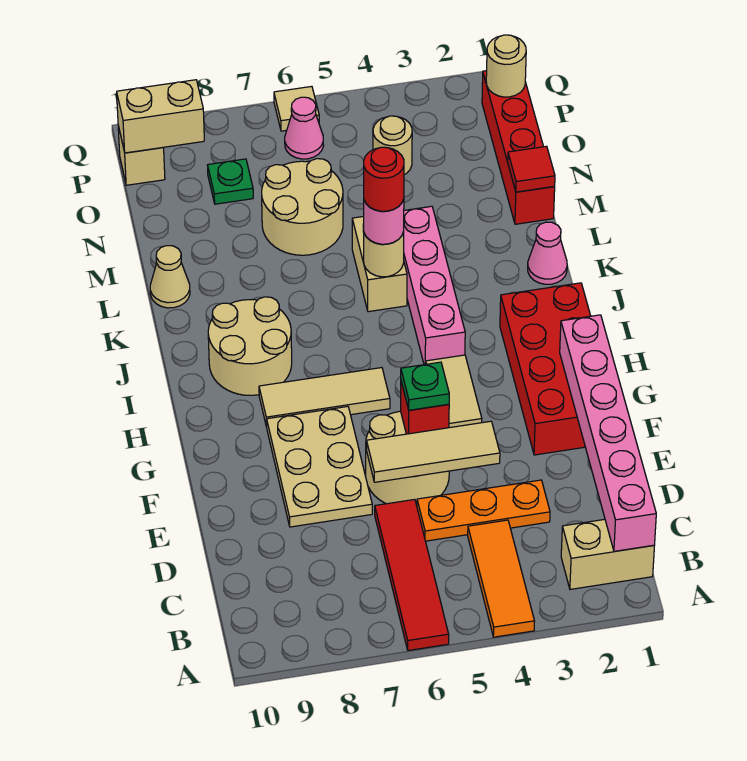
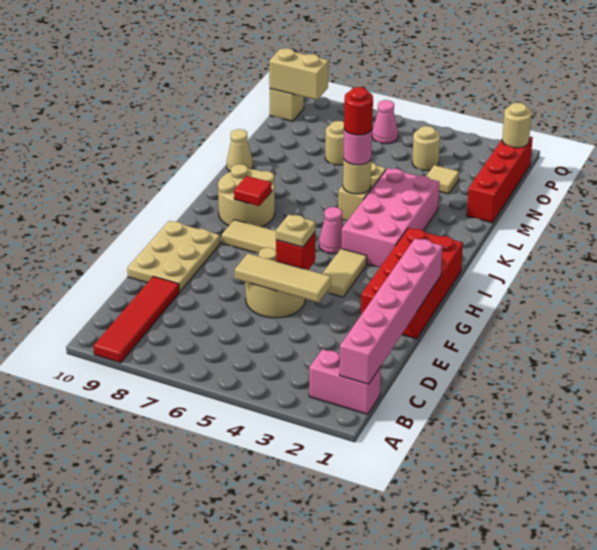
orange 1x3 tile [468,520,535,637] -> none
red 1x4 tile [375,499,449,651] -> red 1x4 tile moved to [94,276,179,363]
tan 1x2 brick [561,519,654,589] -> pink 1x2 brick [309,349,381,414]
orange 1x3 plate [417,480,550,541] -> none
tan 2x3 plate [267,407,372,527] -> tan 2x3 plate moved to [127,221,220,292]
green 1x1 plate [401,362,449,410] -> tan 1x1 plate [276,215,315,247]
pink 1x4 brick [404,206,465,365] -> pink 2x4 brick [341,168,440,267]
pink 1x1 cone [528,222,567,284] -> pink 1x1 cone moved to [319,207,343,254]
red 1x1 tile [508,146,555,192] -> red 1x1 tile moved to [234,176,272,206]
tan 2x2 round brick [262,159,343,255] -> tan 1x1 round brick [325,121,344,165]
green 1x1 plate [208,159,253,204] -> none
tan 1x1 tile [274,86,319,131] -> tan 1x1 tile moved to [427,165,459,194]

